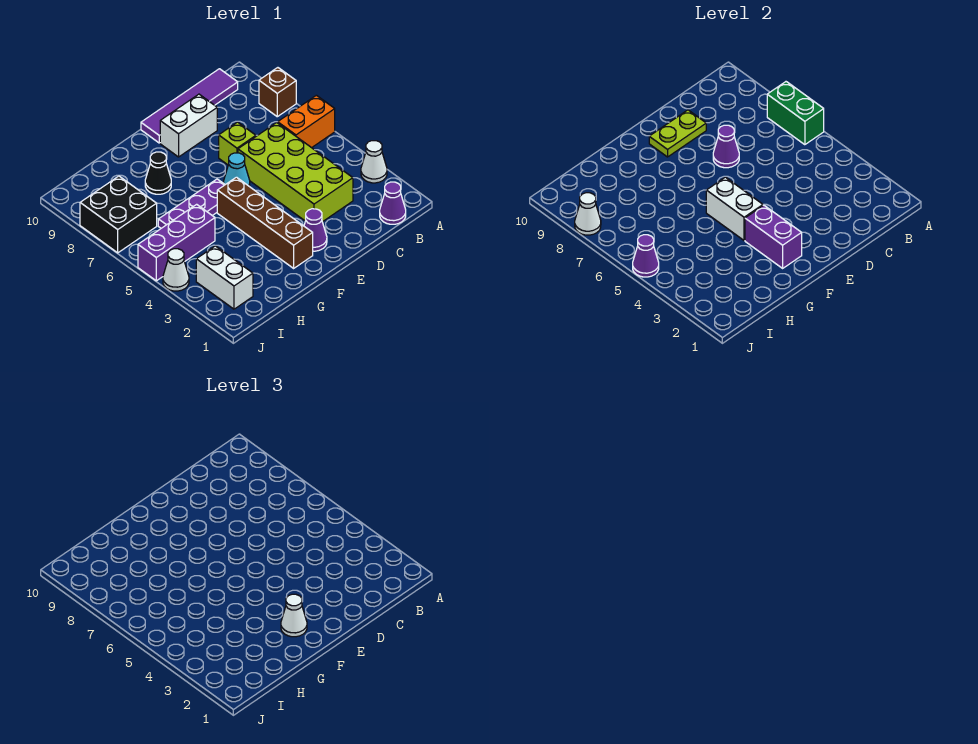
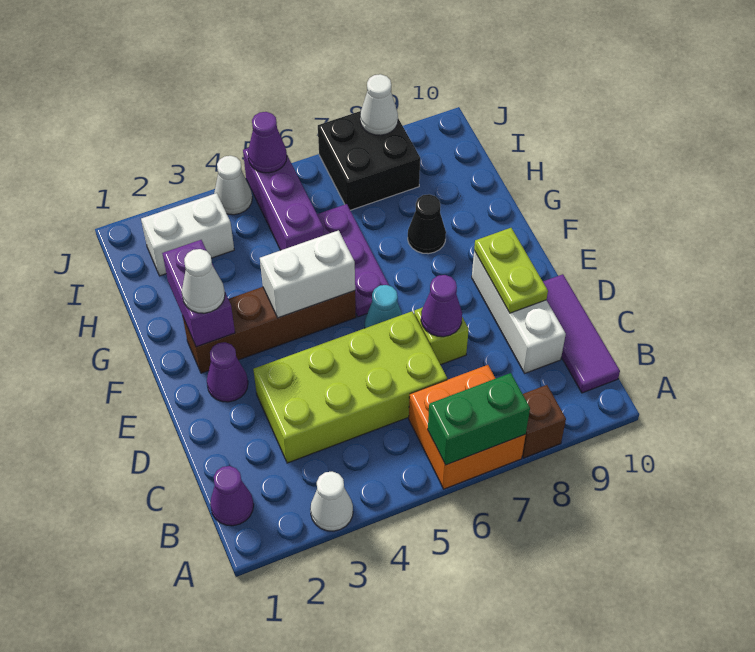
orange 1x2 brick [278,95,335,148] -> orange 2x2 brick [409,365,526,489]
purple 1x4 tile [141,69,238,143] -> purple 1x3 tile [543,274,620,393]
white 1x2 brick [160,94,217,157] -> white 1x3 brick [472,251,566,373]
purple 1x2 brick [745,205,802,268] -> purple 1x2 brick turned to [162,240,235,347]

